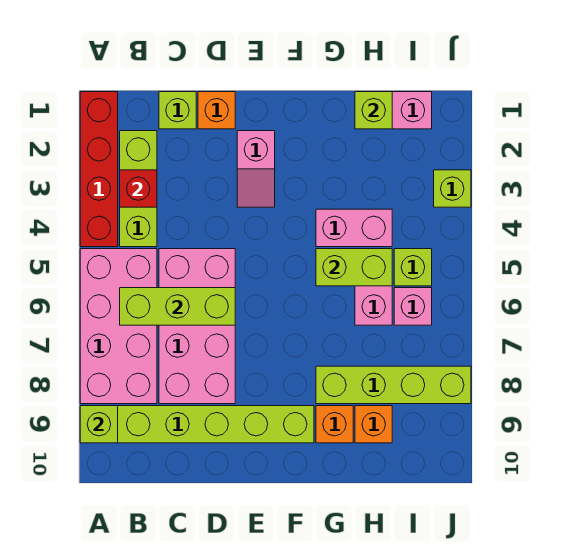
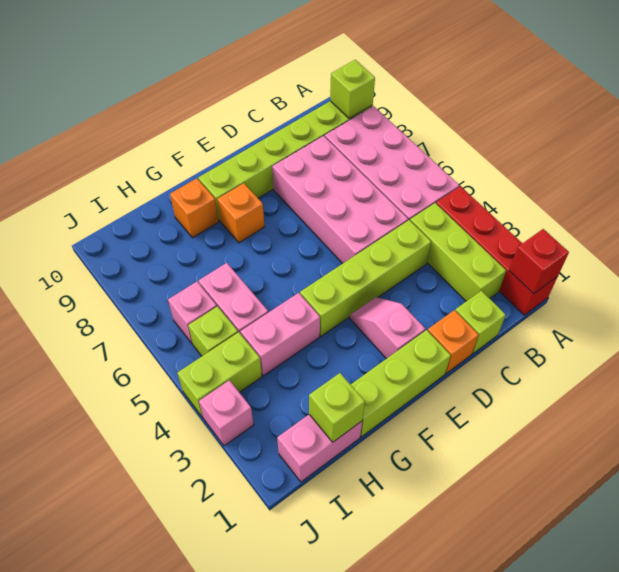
red 1x1 brick [120,170,157,207] -> red 1x1 brick moved to [509,229,569,294]
lime 1x3 brick [120,288,235,325] -> lime 1x3 brick moved to [351,330,451,437]
lime 1x2 brick [316,249,392,286] -> lime 1x2 brick moved to [177,332,262,417]
lime 1x4 brick [316,366,471,404] -> lime 1x4 brick moved to [300,220,431,336]
orange 1x1 brick [355,406,392,443] -> orange 1x1 brick moved to [217,183,265,243]
lime 1x1 brick [434,170,471,207] -> pink 1x1 brick [199,380,254,446]

